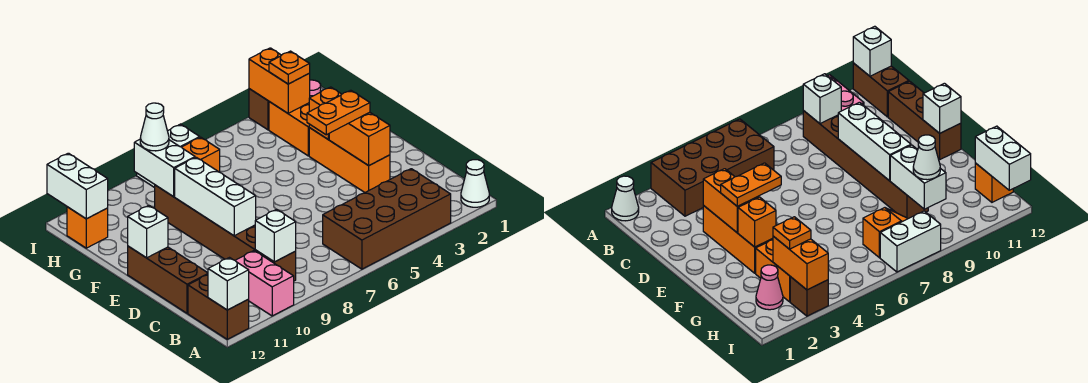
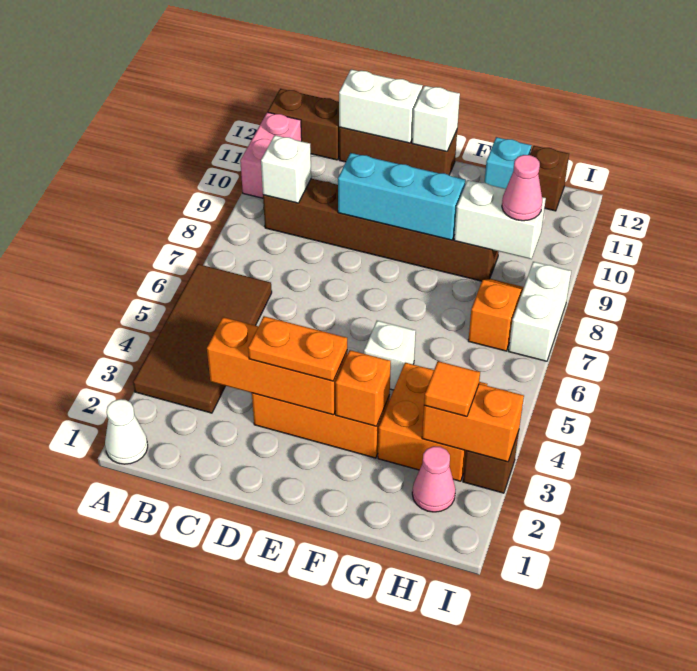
brown 2x4 brick [323,169,451,269] -> brown 2x4 tile [133,264,272,413]
pink 1x2 brick [235,251,294,316] -> pink 1x2 brick turned to [240,112,302,198]
white 1x1 brick [208,258,249,310] -> white 1x1 brick moved to [364,321,416,390]
orange 1x2 brick [329,112,390,166] -> orange 1x3 brick [207,317,347,415]
white 1x3 brick [175,157,256,236] -> cyan 1x3 brick [338,153,466,240]
orange 1x2 plate [307,90,370,135] -> orange 1x2 plate turned to [248,316,347,381]
orange 1x2 brick [269,102,309,156] -> orange 2x2 brick [378,363,487,481]
none -> cyan 1x1 brick [484,137,532,189]
orange 1x1 plate [269,51,310,84] -> orange 1x1 tile [424,361,480,417]
white 1x1 cone [140,103,169,151] -> pink 1x1 cone [502,155,542,221]
orange 1x1 brick [67,207,108,248] -> brown 1x1 brick [530,146,569,211]
white 1x2 brick [47,153,108,219] -> white 1x2 brick moved to [339,69,423,143]

